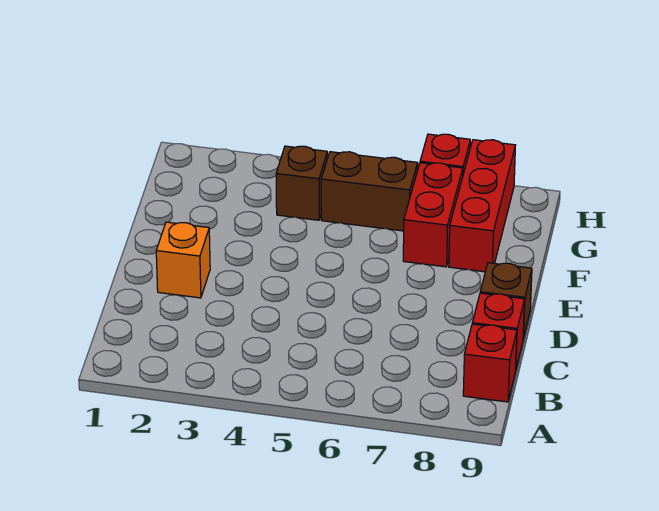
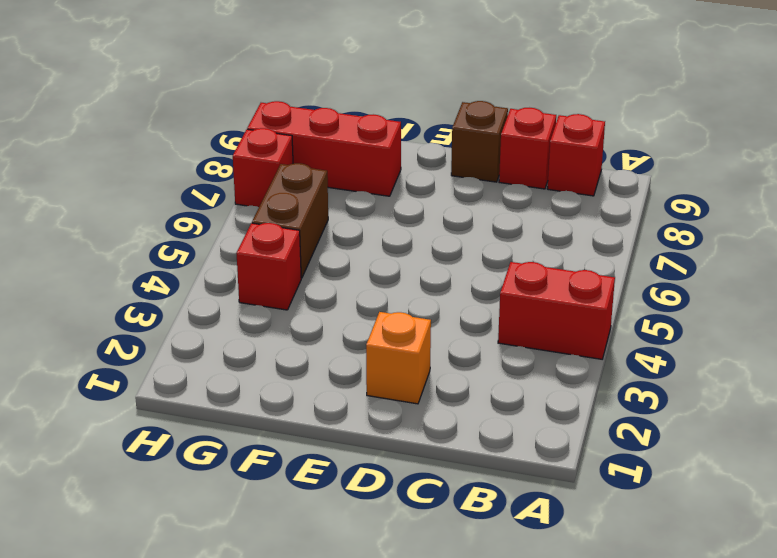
red 1x2 brick [403,163,463,267] -> red 1x2 brick moved to [498,262,615,359]
brown 1x1 brick [276,146,327,220] -> red 1x1 brick [236,223,301,310]

